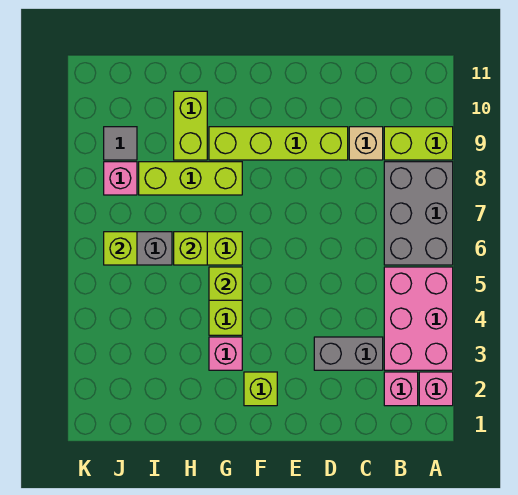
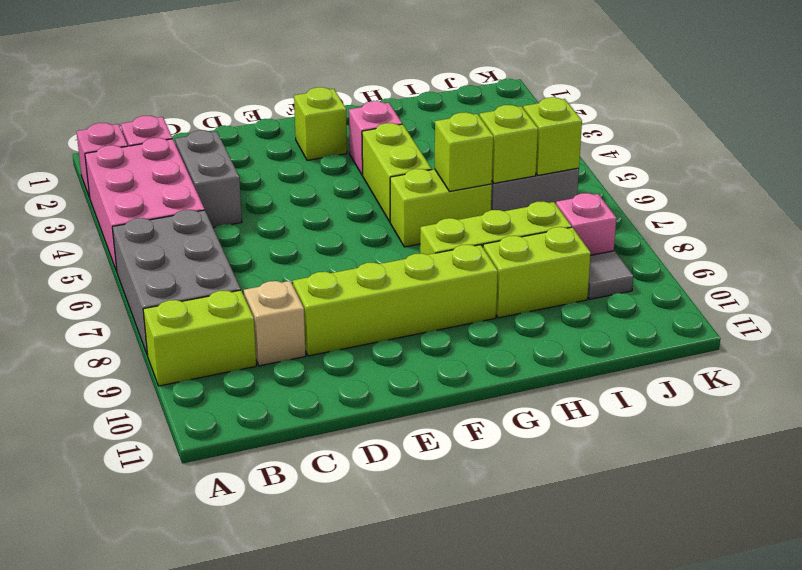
grey 1x2 brick [314,337,383,370] -> grey 1x2 brick turned to [175,130,242,228]
lime 1x1 brick [209,267,242,300] -> lime 1x1 brick moved to [479,105,538,183]
lime 1x2 brick [174,91,207,160] -> lime 1x2 brick turned to [483,227,591,318]

